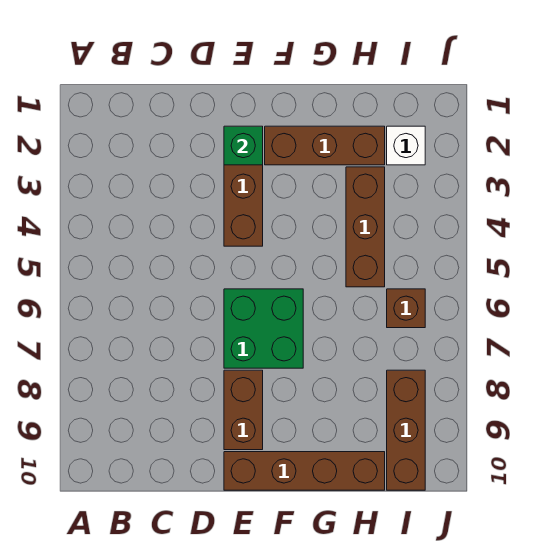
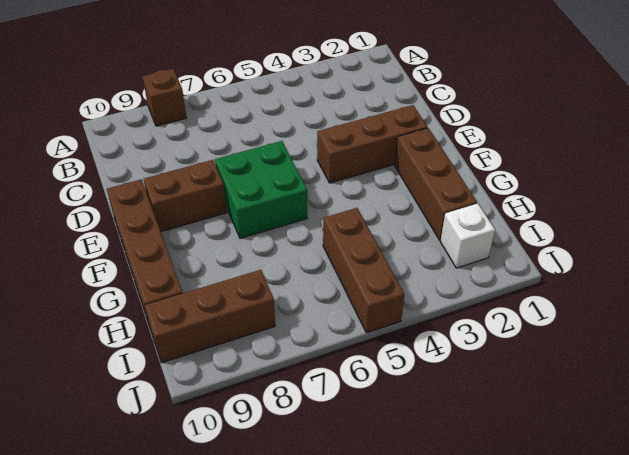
green 1x1 brick [224,126,263,165] -> none
brown 1x3 brick [346,167,385,287] -> brown 1x3 brick turned to [323,208,405,333]
brown 1x1 brick [387,289,425,328] -> brown 1x1 brick moved to [142,69,187,126]

